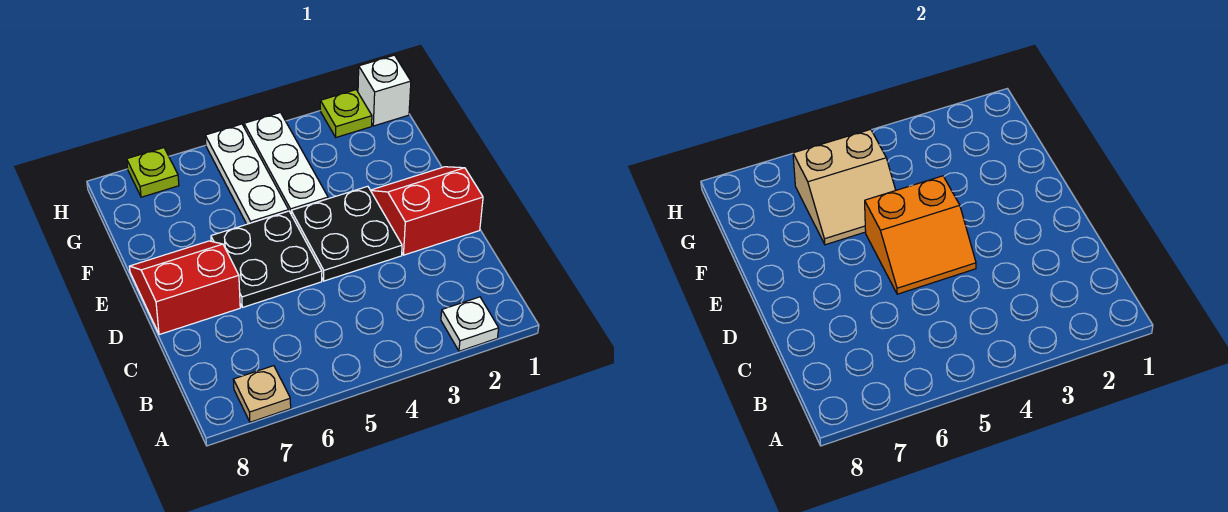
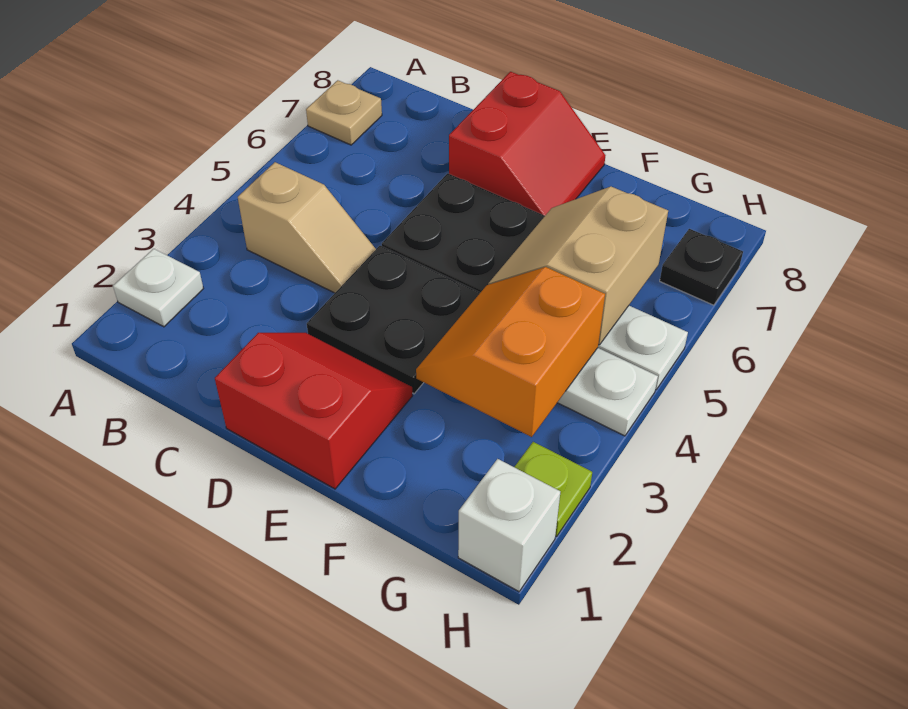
none -> tan 1x2 slope [238,162,376,293]
red 2x2 slope [371,167,483,255] -> red 2x2 slope turned to [215,333,413,489]
orange 2x2 slope [865,176,976,294] -> orange 2x2 slope moved to [416,267,605,437]
lime 1x1 plate [127,148,179,197] -> black 1x1 plate [660,229,743,305]

